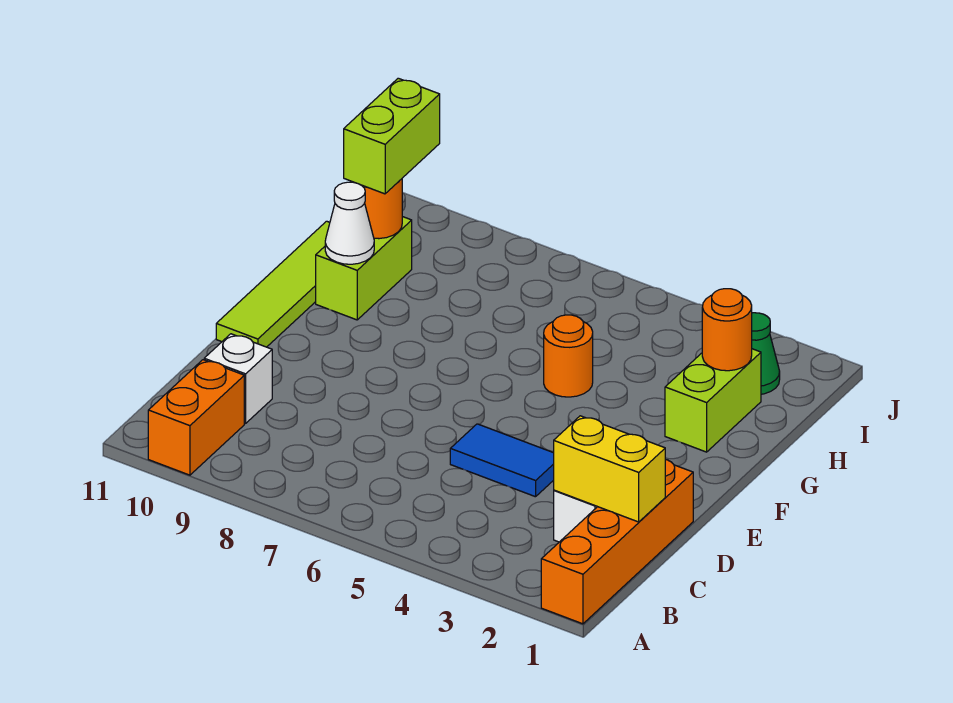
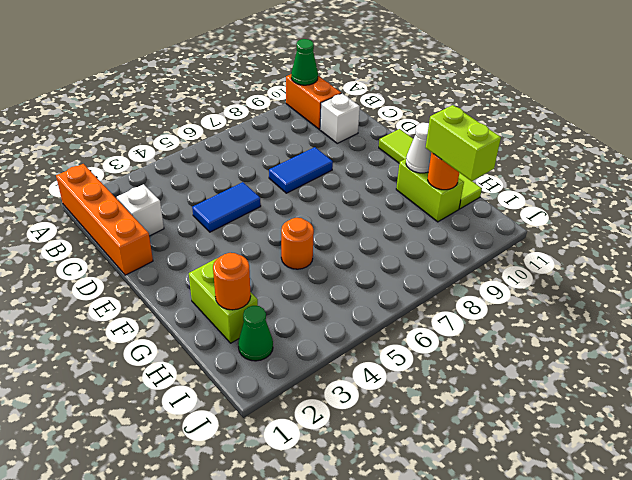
none -> green 1x1 cone [291,39,318,85]
yellow 1x2 brick [554,416,665,522] -> none
none -> blue 1x2 tile [269,147,333,193]

